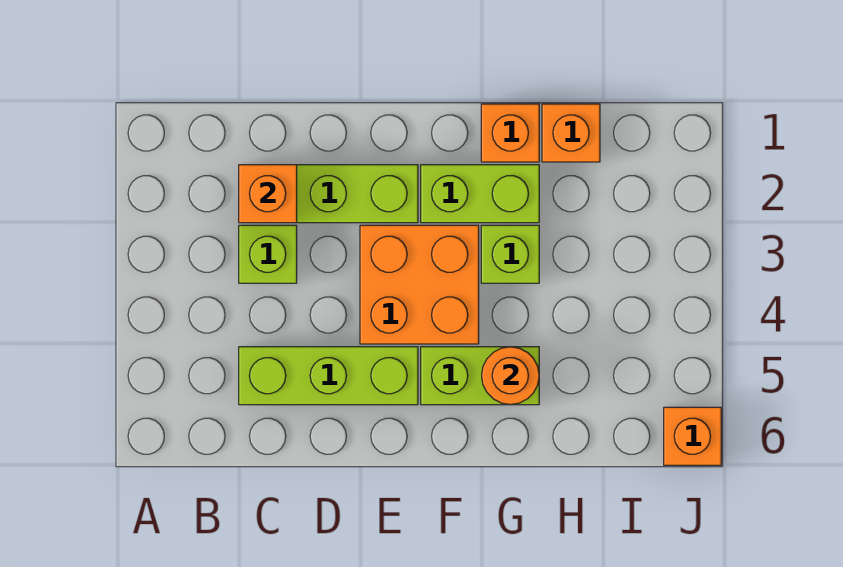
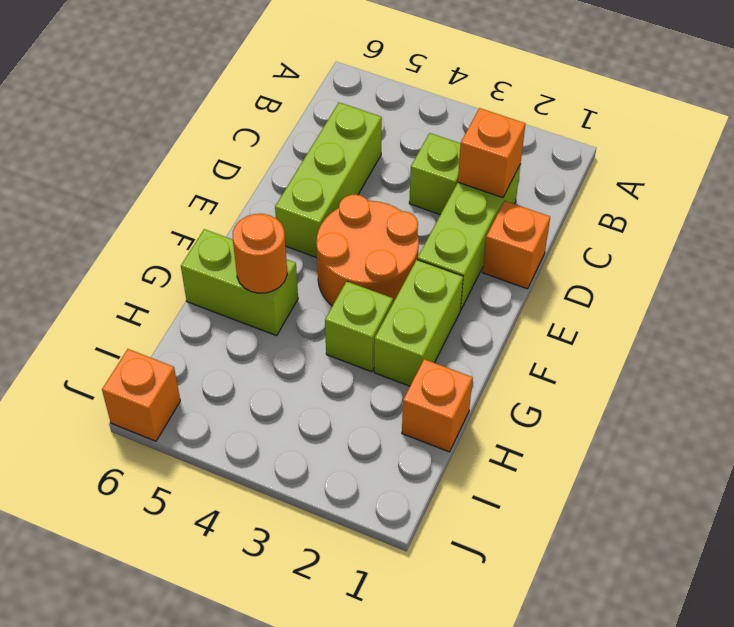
orange 2x2 brick [360,225,479,344] -> orange 2x2 round brick [316,194,419,306]
lime 1x2 brick [421,347,539,405] -> lime 1x2 brick turned to [181,229,298,336]
orange 1x1 brick [481,104,539,162] -> orange 1x1 brick moved to [483,201,550,289]

